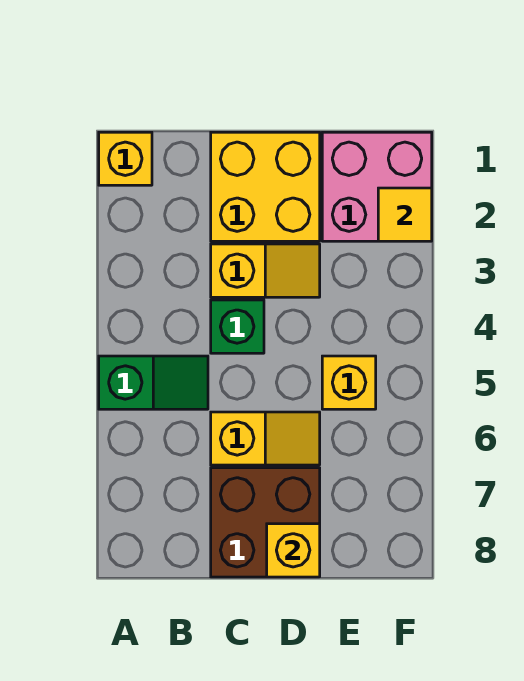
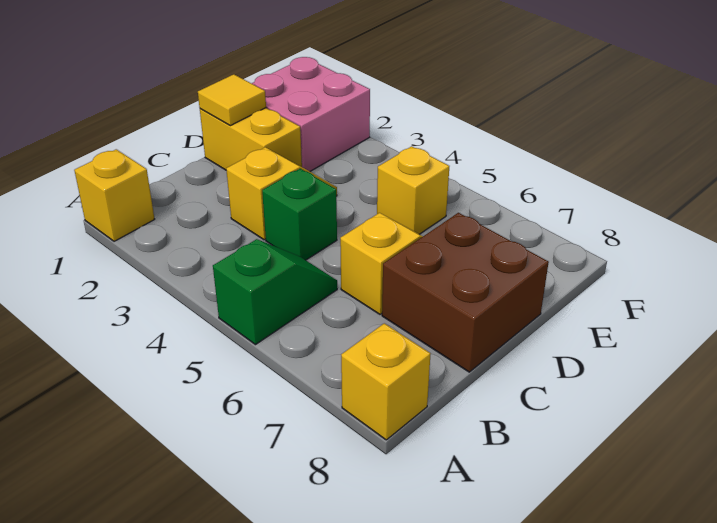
yellow 2x2 brick [211,132,320,241] -> yellow 1x2 brick [200,108,302,170]
yellow 1x1 brick [267,524,320,577] -> yellow 1x1 brick moved to [341,323,431,440]
yellow 1x1 tile [378,188,432,241] -> yellow 1x1 tile moved to [198,74,266,126]

